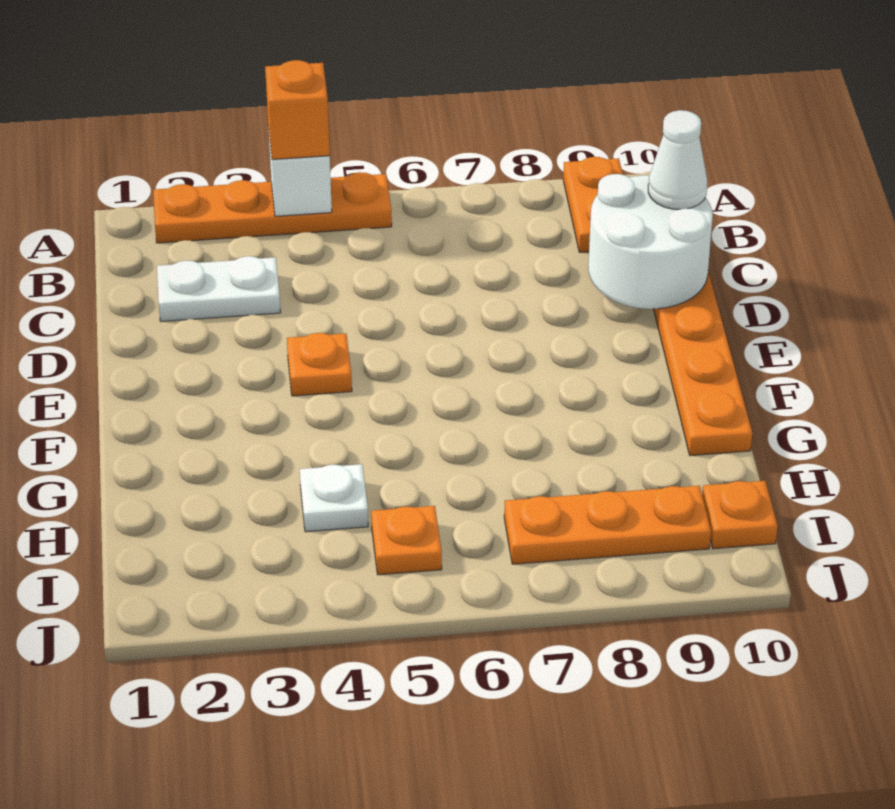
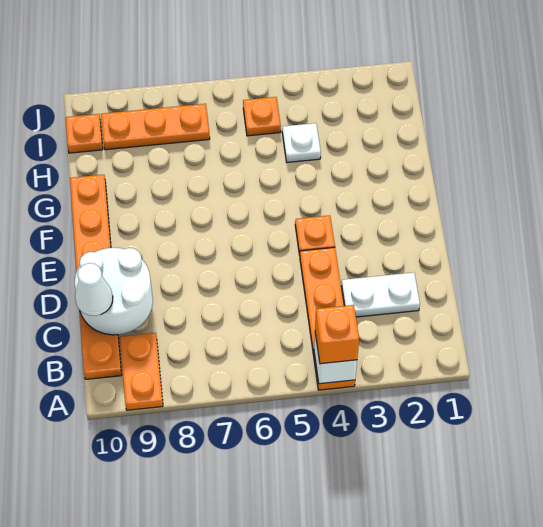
orange 1x4 plate [153,172,392,243] -> orange 1x4 plate turned to [300,247,355,390]

